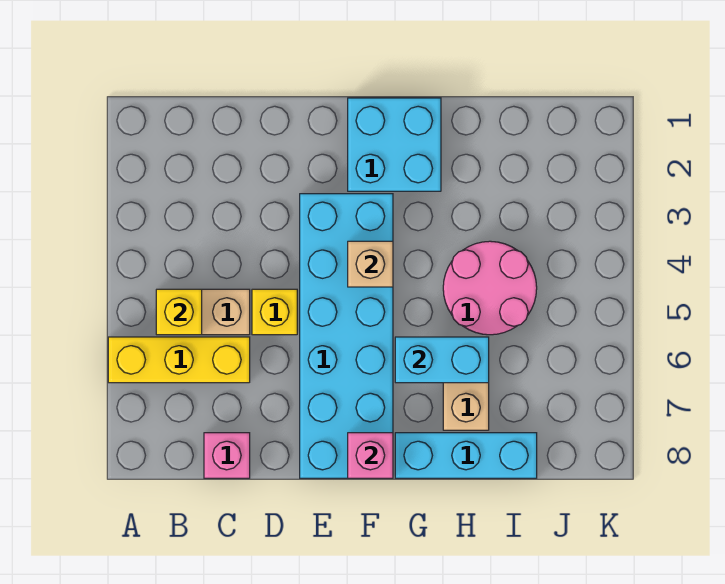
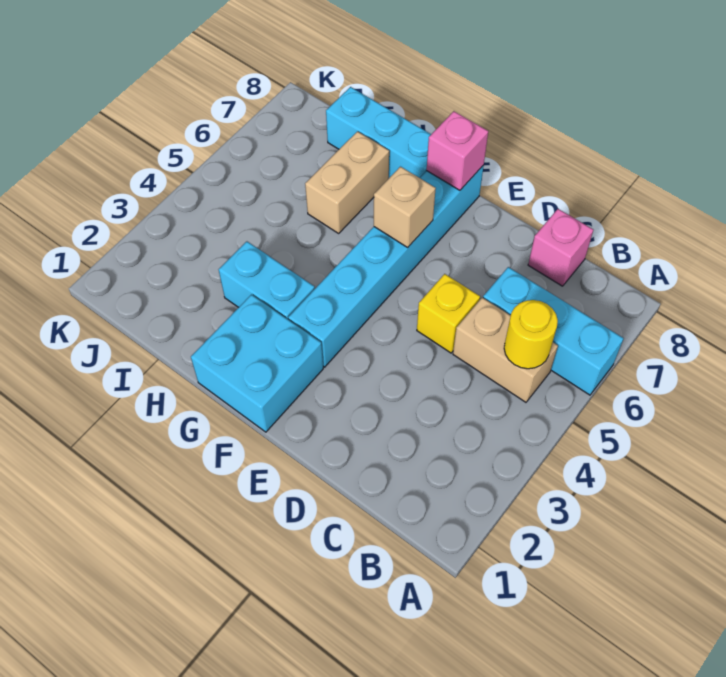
yellow 1x3 brick [108,337,250,383] -> cyan 1x3 brick [483,267,624,395]
yellow 1x1 brick [156,289,202,335] -> yellow 1x1 round brick [504,300,558,369]
cyan 2x6 brick [300,194,393,478] -> cyan 1x6 brick [288,165,484,367]
tan 1x1 brick [348,241,393,287] -> tan 1x1 brick moved to [374,167,436,248]
cyan 1x2 brick [395,337,489,383] -> cyan 1x2 brick moved to [219,242,315,319]
pink 2x2 round brick [443,241,537,335] -> none

